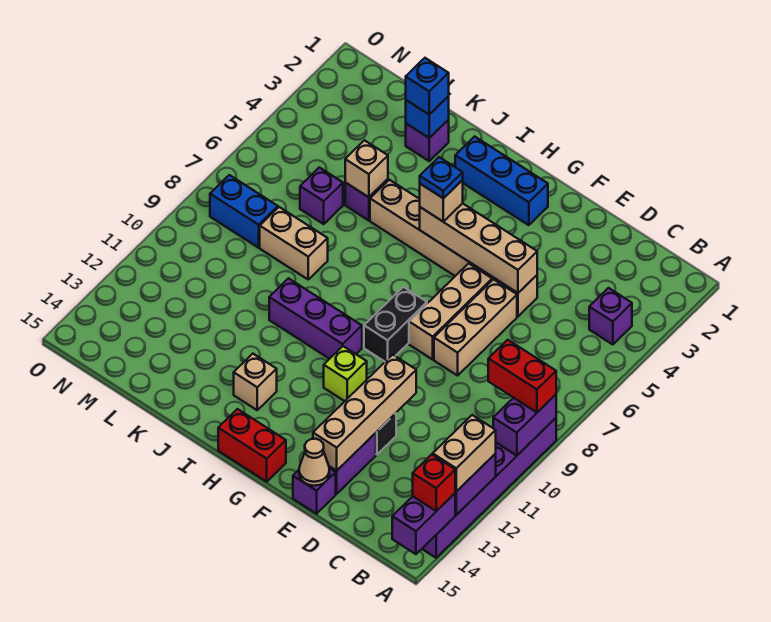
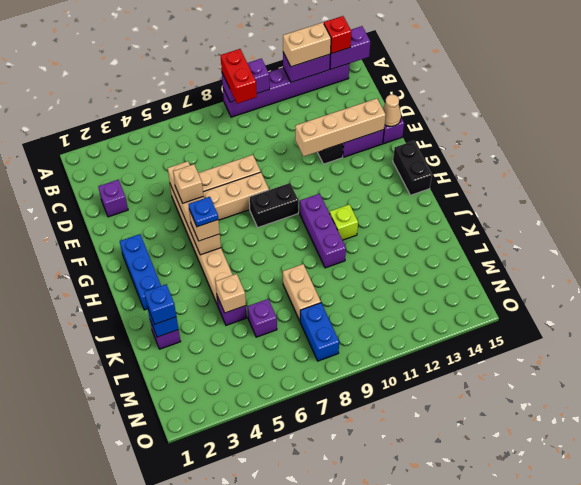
purple 1x1 brick [589,288,632,345] -> purple 1x1 brick moved to [98,180,128,217]
lime 1x1 brick [324,346,367,401] -> lime 1x1 brick moved to [330,204,358,240]
red 1x2 brick [218,409,286,482] -> black 1x2 brick [393,141,432,195]
tan 1x1 brick [234,354,277,410] -> tan 1x1 brick moved to [173,164,203,203]

